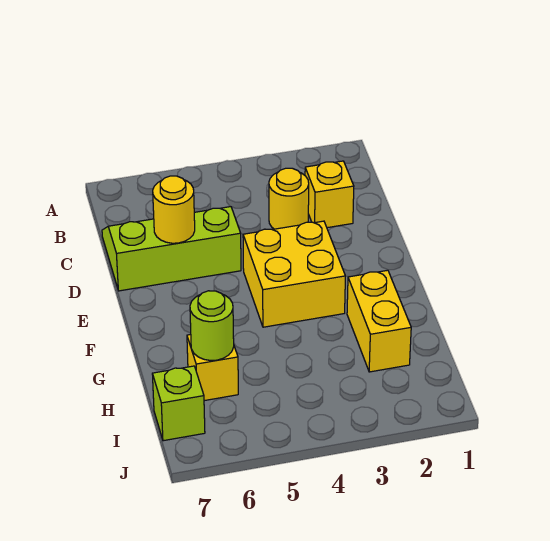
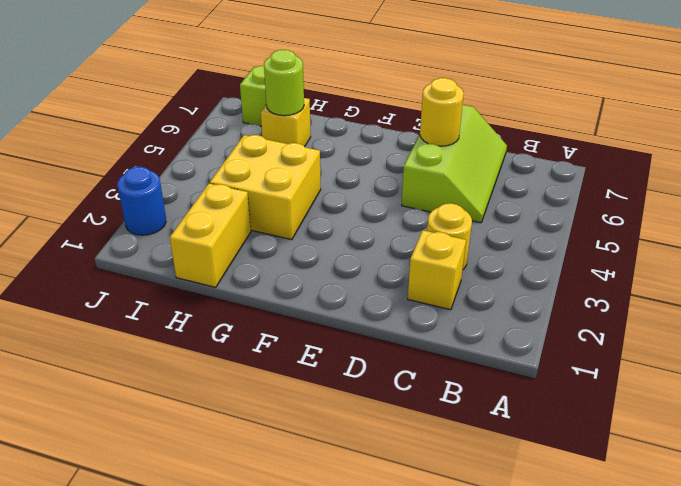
yellow 2x2 brick [243,221,345,327] -> yellow 2x2 brick moved to [210,135,321,240]
yellow 1x2 brick [347,270,411,372] -> yellow 1x2 brick turned to [170,183,251,287]
none -> blue 1x1 round brick [117,167,166,235]

